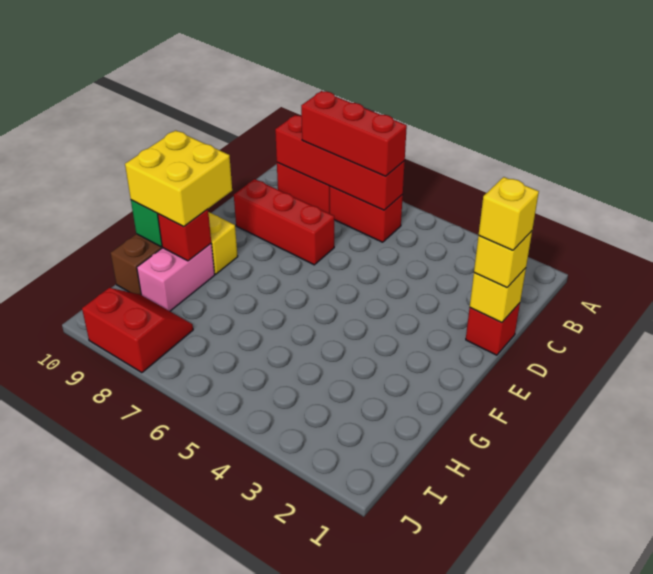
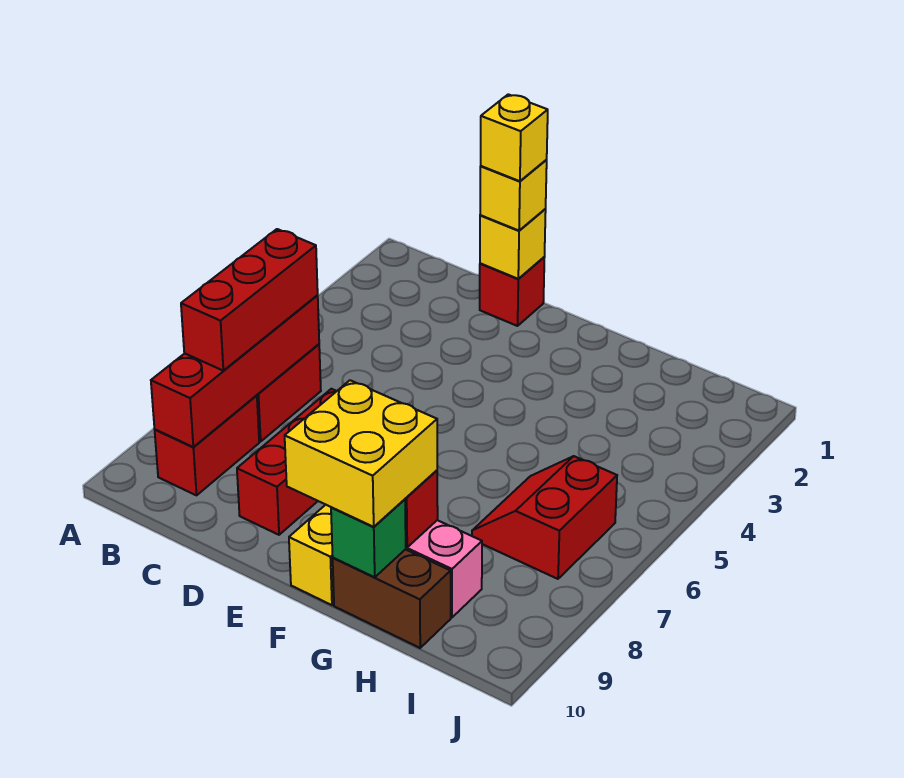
red 2x2 slope [82,288,193,373] -> red 2x2 slope moved to [472,456,617,579]

